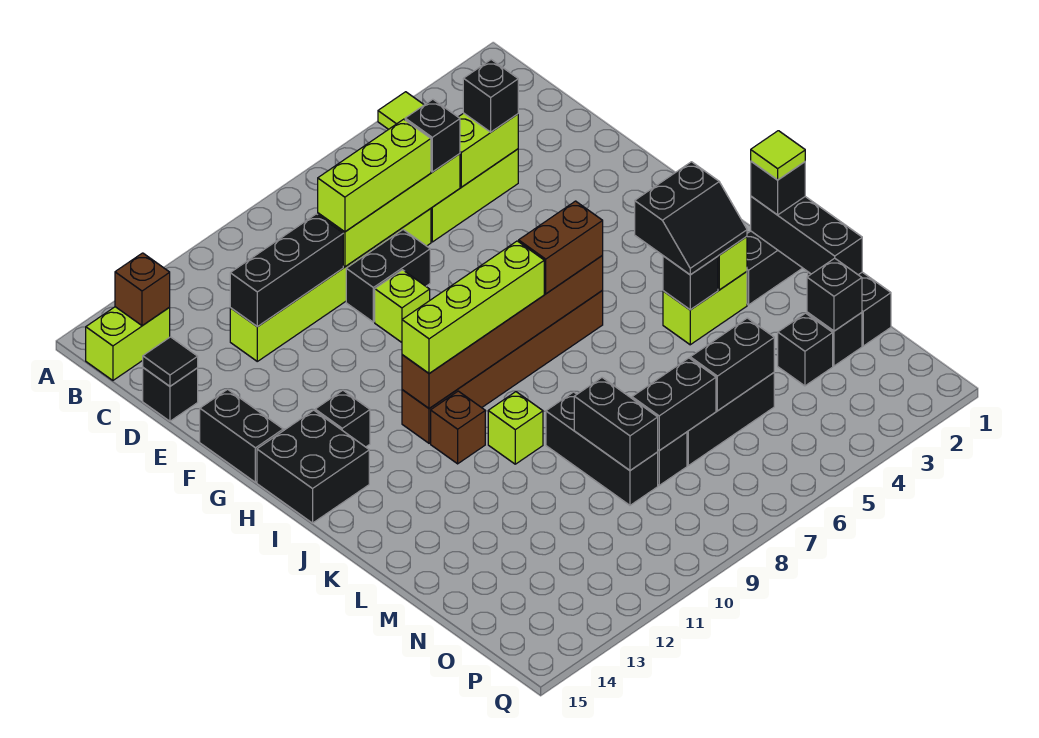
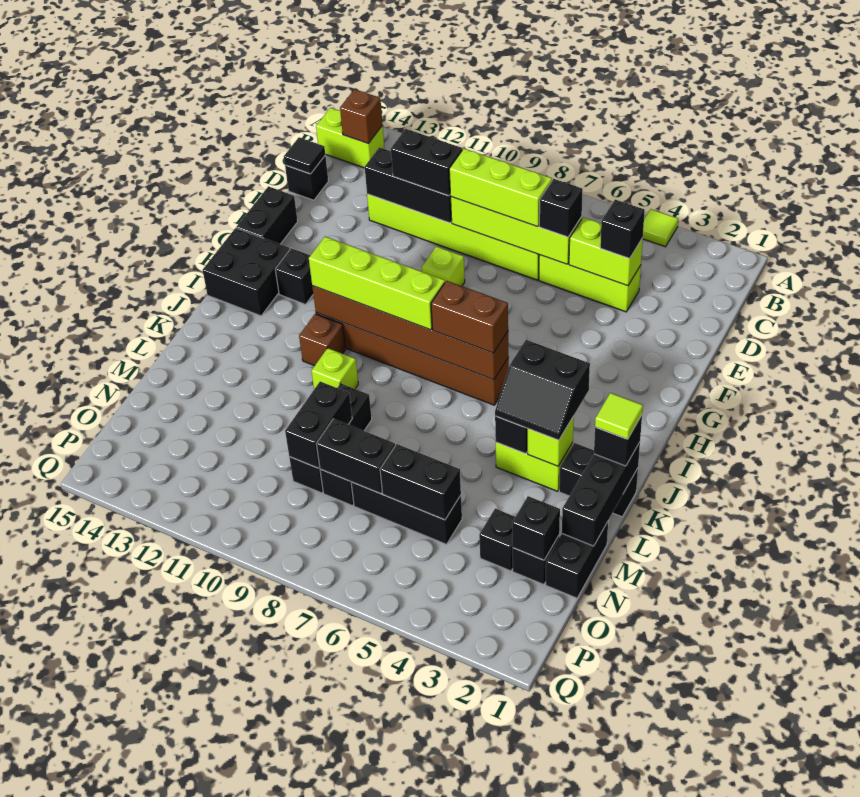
black 1x2 brick [346,230,430,322] -> black 1x2 brick moved to [391,129,462,196]

